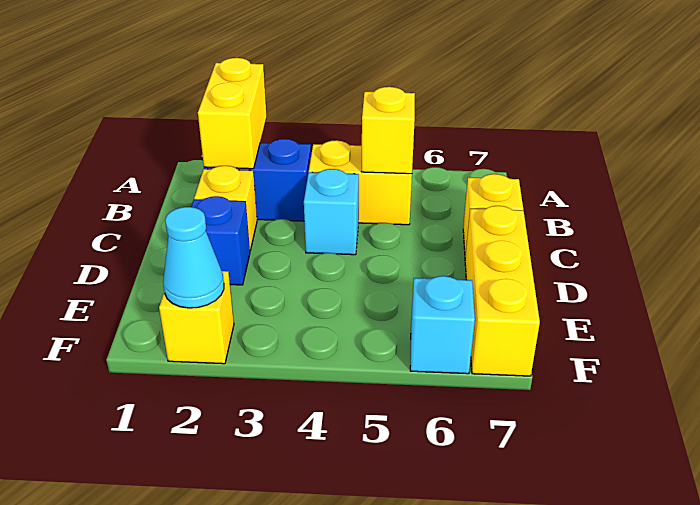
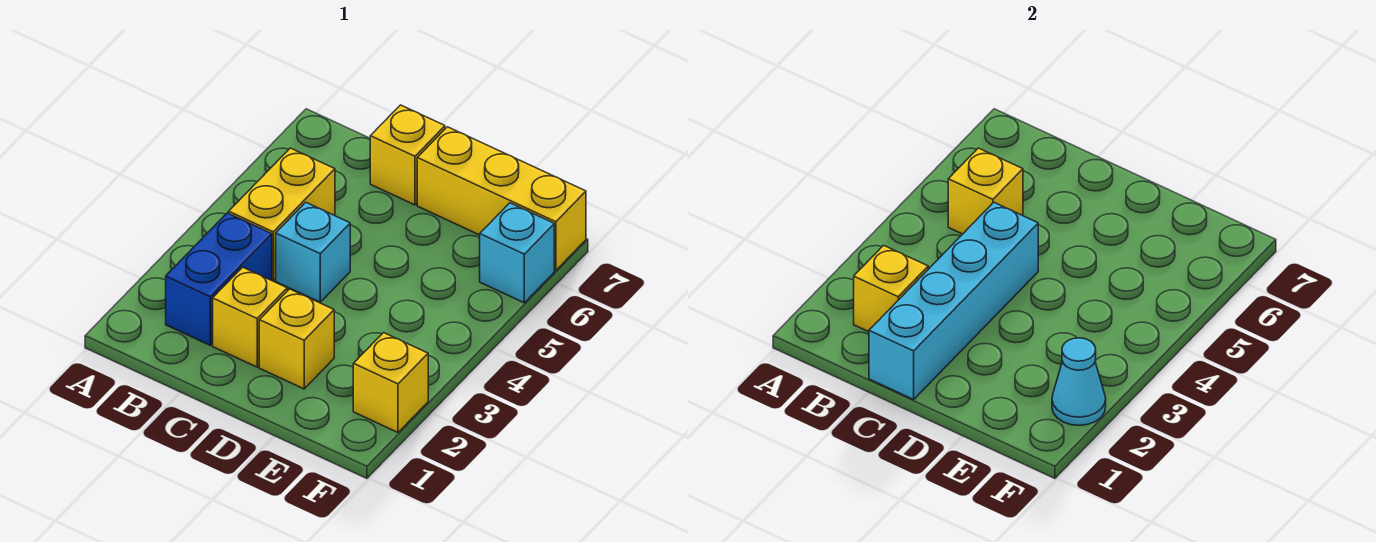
yellow 1x2 brick [198,58,267,169] -> yellow 1x1 brick [854,245,928,332]
none -> cyan 1x4 brick [869,202,1038,400]
blue 1x1 brick [191,196,250,285] -> yellow 1x1 brick [259,289,334,389]

